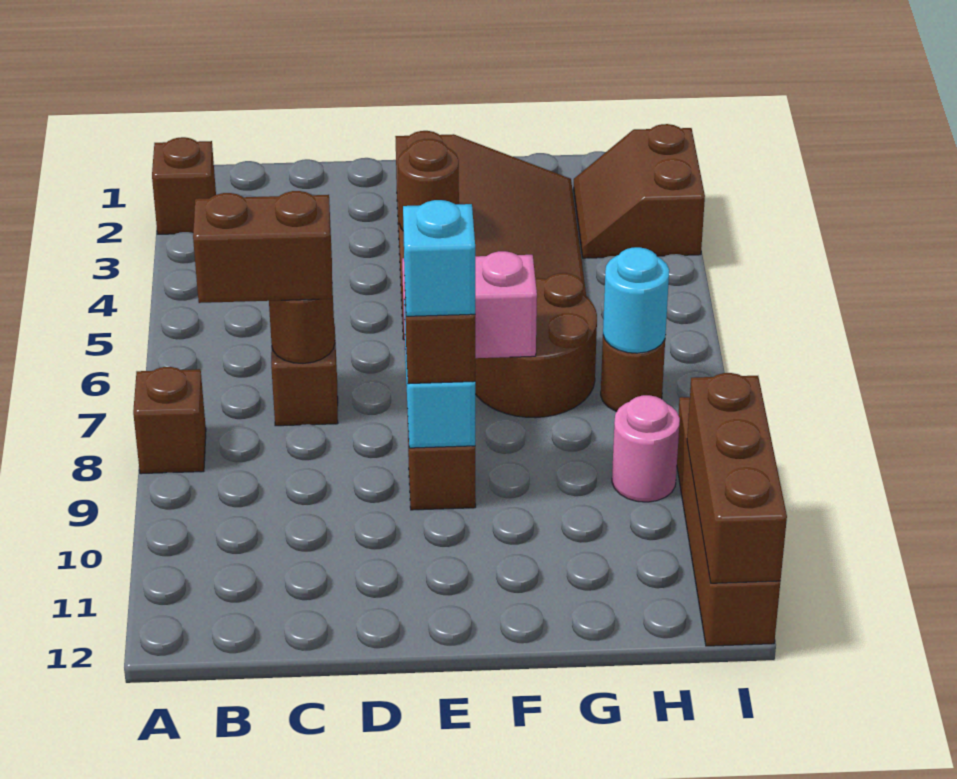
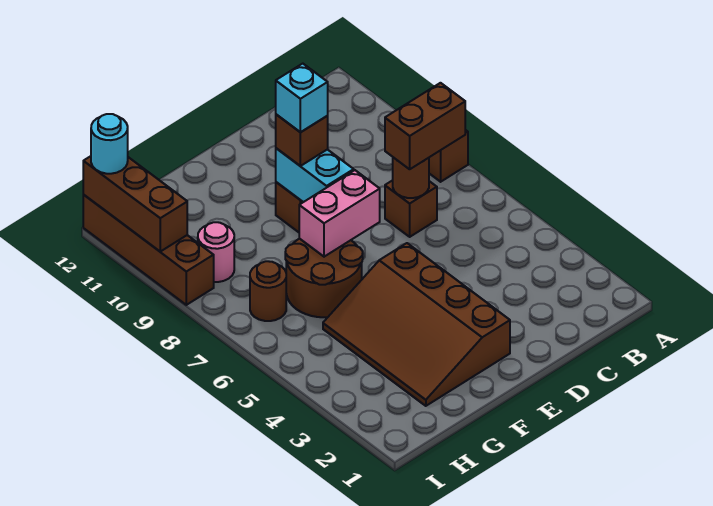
brown 1x1 brick [152,137,216,234] -> none
brown 1x1 round brick [398,139,459,230] -> none
brown 2x2 slope [574,124,705,258] -> none
cyan 1x1 round brick [603,247,669,353] -> cyan 1x1 round brick moved to [91,114,128,174]

